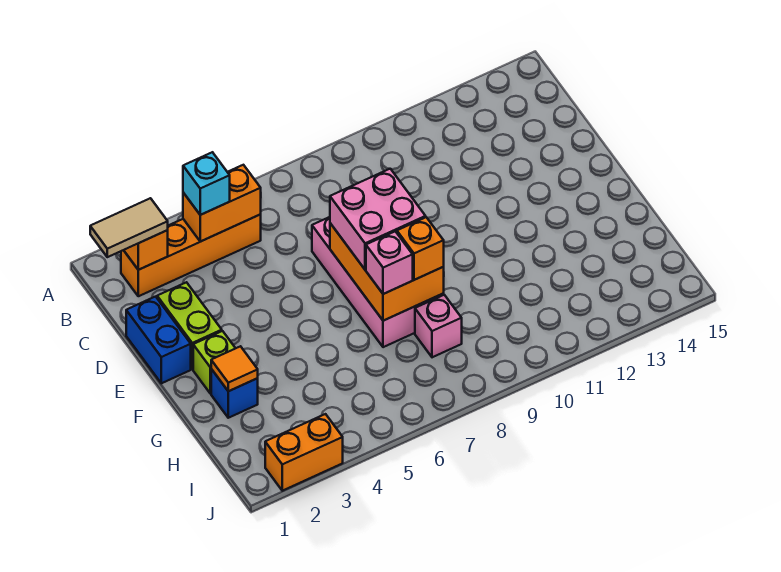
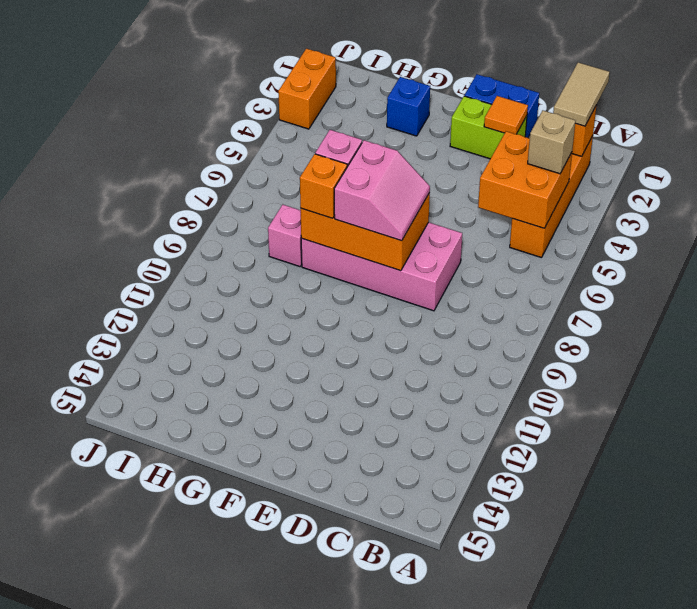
orange 1x2 brick [183,165,261,242] -> orange 2x2 brick [478,131,572,228]
cyan 1x1 brick [183,152,230,215] -> tan 1x1 brick [528,111,575,174]
pink 2x2 brick [330,169,426,270] -> pink 2x2 slope [334,140,430,241]
lime 1x1 brick [193,331,236,394] -> none
orange 1x1 tile [211,346,258,391] -> orange 1x1 tile moved to [484,96,528,134]

